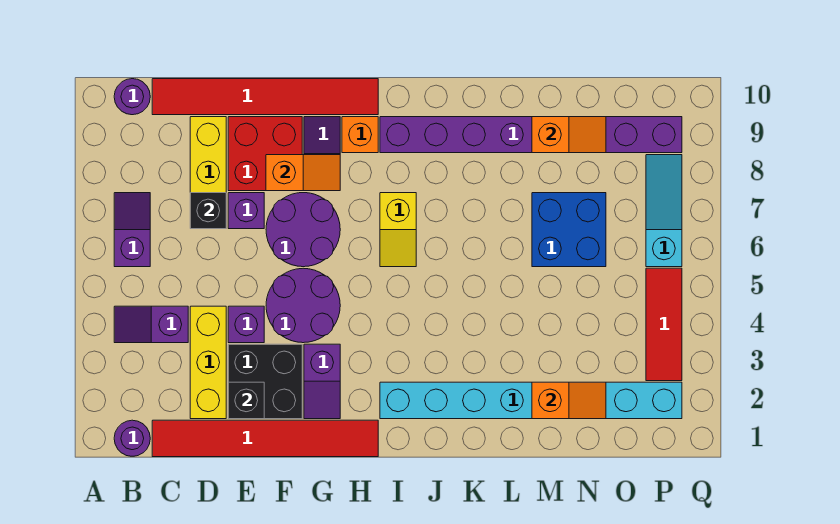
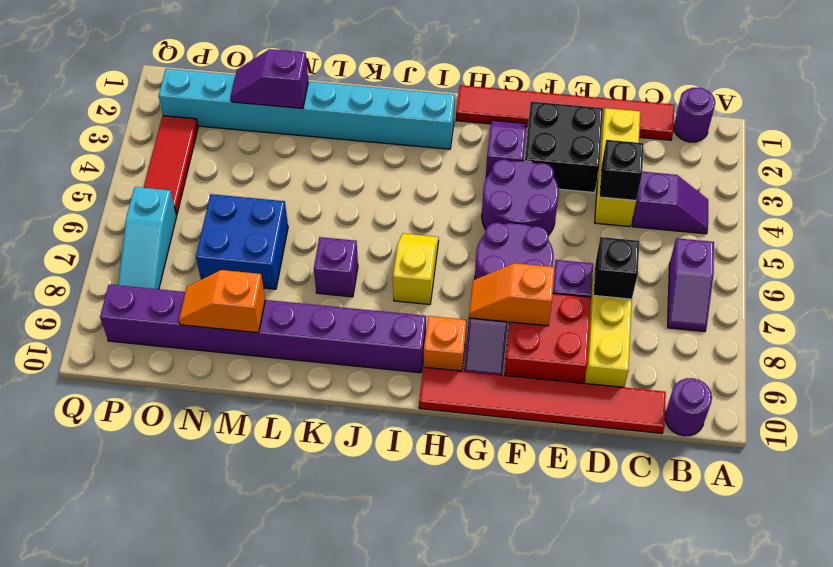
black 1x1 brick [228,382,264,419] -> black 1x1 brick moved to [599,140,644,200]
purple 1x1 brick [228,306,264,343] -> purple 1x1 brick moved to [314,237,358,297]
orange 1x2 slope [532,382,606,419] -> purple 1x2 slope [231,49,308,109]

